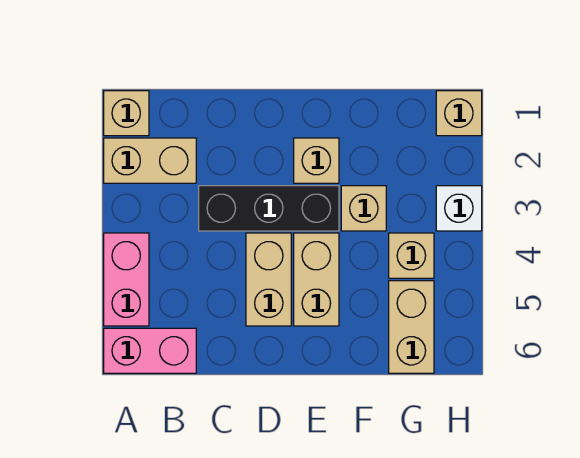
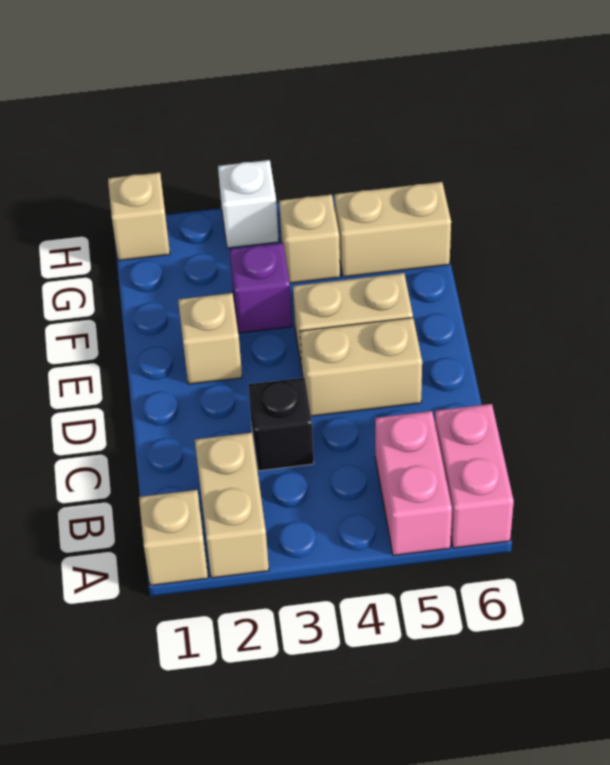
pink 1x2 brick [104,233,149,326] -> pink 1x2 brick turned to [375,411,452,556]
black 1x3 brick [199,186,339,231] -> black 1x1 brick [248,378,314,471]
tan 1x1 brick [341,186,386,231] -> purple 1x1 brick [229,243,292,333]

